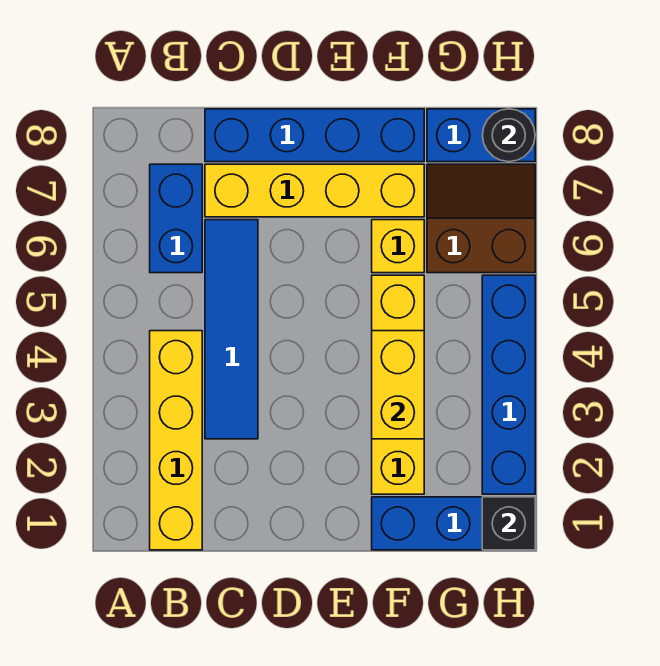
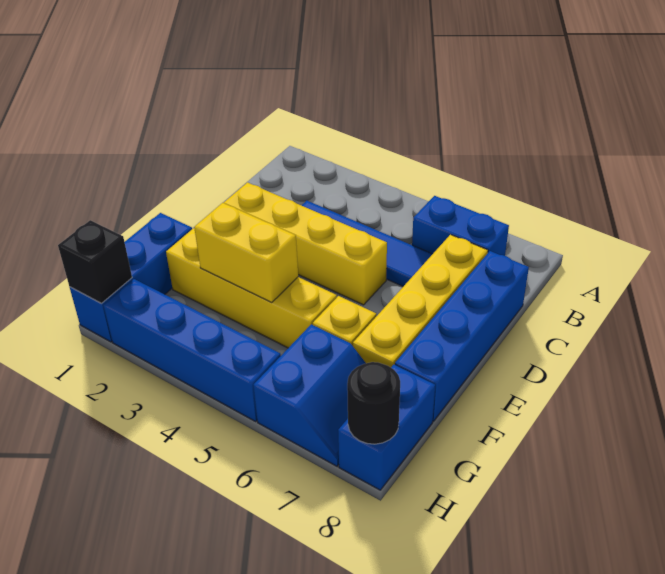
yellow 1x4 brick [150,331,202,550] -> yellow 1x4 brick moved to [224,182,387,305]
brown 2x2 slope [427,164,535,273] -> blue 2x2 slope [253,324,366,466]

